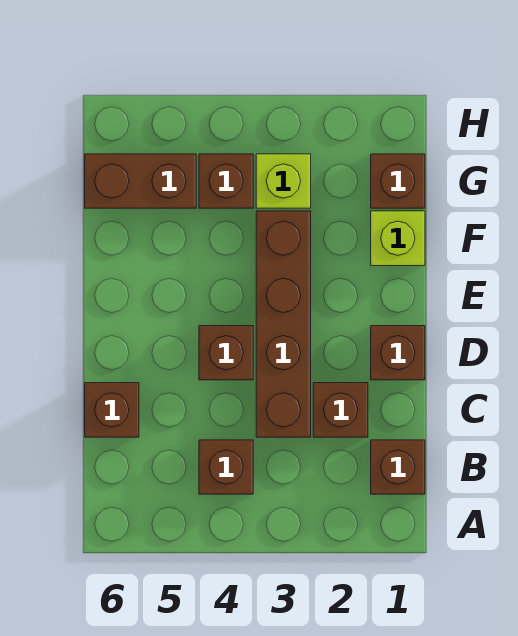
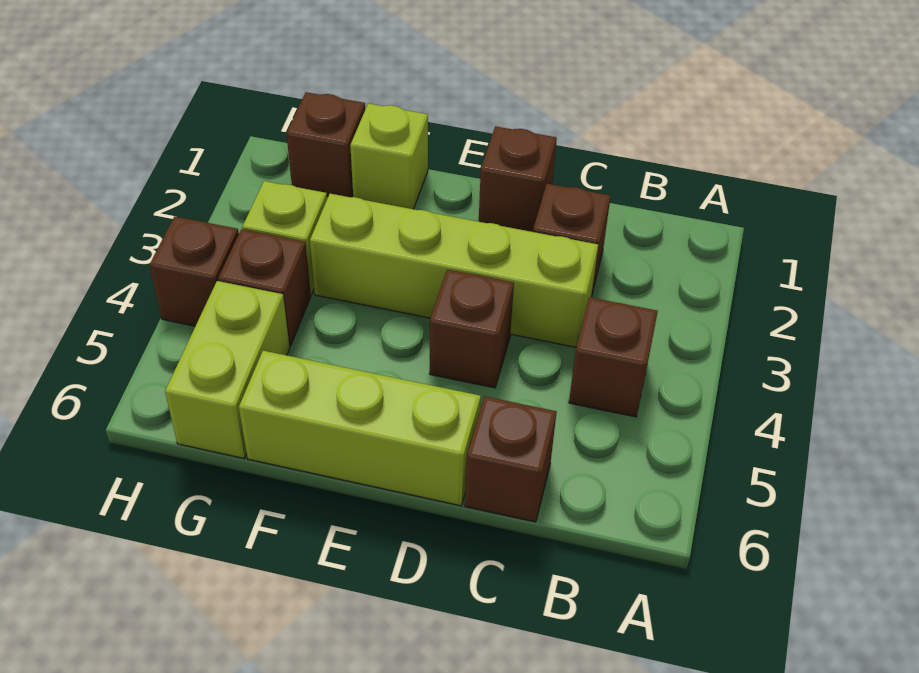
brown 1x1 brick [371,440,425,494] -> brown 1x1 brick moved to [150,216,239,326]
brown 1x4 brick [256,211,311,437] -> lime 1x4 brick [310,194,598,347]
none -> lime 1x3 brick [239,351,481,506]
brown 1x2 brick [85,154,196,208] -> lime 1x2 brick [165,281,290,458]

